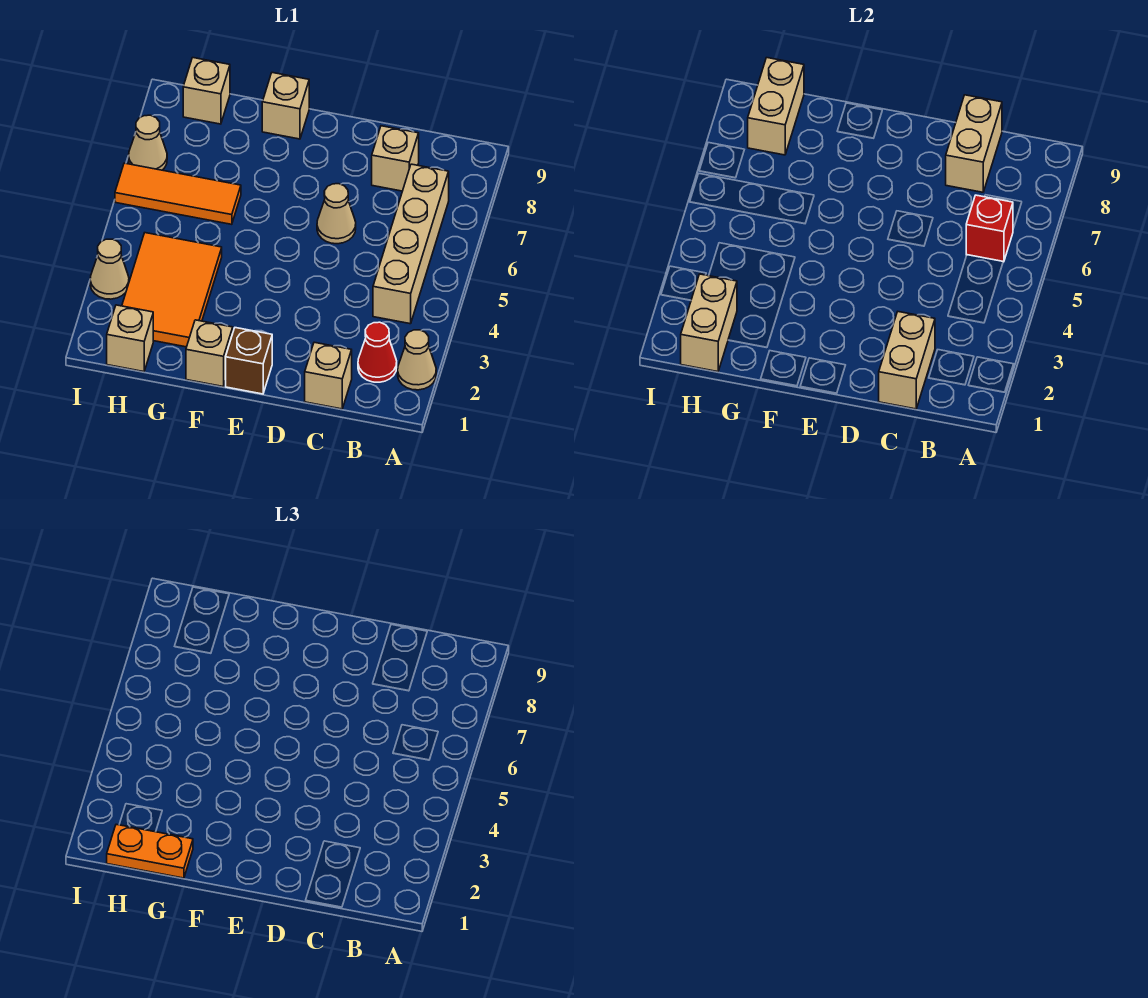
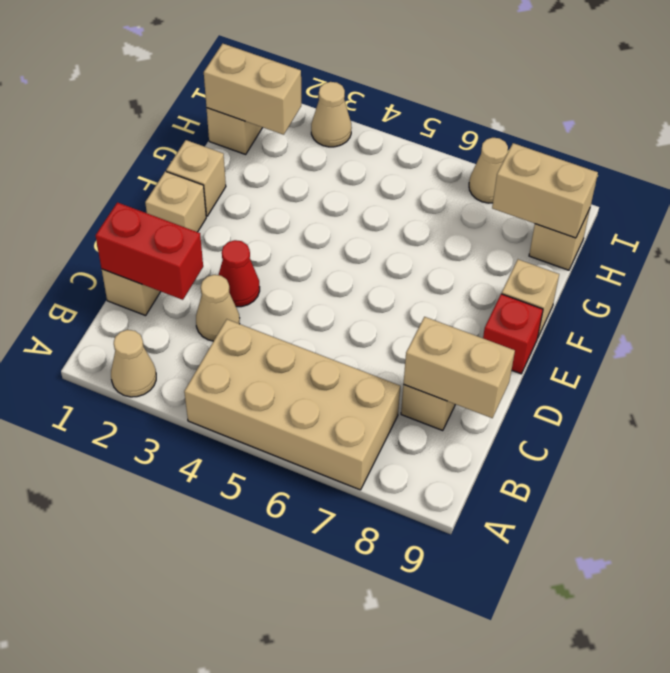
red 1x1 cone [358,322,397,382] -> red 1x1 cone moved to [219,240,260,307]
tan 1x4 brick [373,164,449,324] -> tan 2x4 brick [184,319,400,490]
red 1x1 brick [966,195,1013,262] -> red 1x1 brick moved to [483,294,543,374]
tan 1x2 brick [879,312,935,409] -> red 1x2 brick [96,202,203,300]
tan 1x1 cone [317,184,356,244] -> tan 1x1 cone moved to [196,275,240,341]
brown 1x1 brick [226,328,272,394] -> tan 1x1 brick [145,171,206,232]
orange 1x2 plate [107,824,193,878] -> none
orange 2x3 tile [122,233,222,347] -> none
orange 1x3 tile [115,163,241,224] -> none

